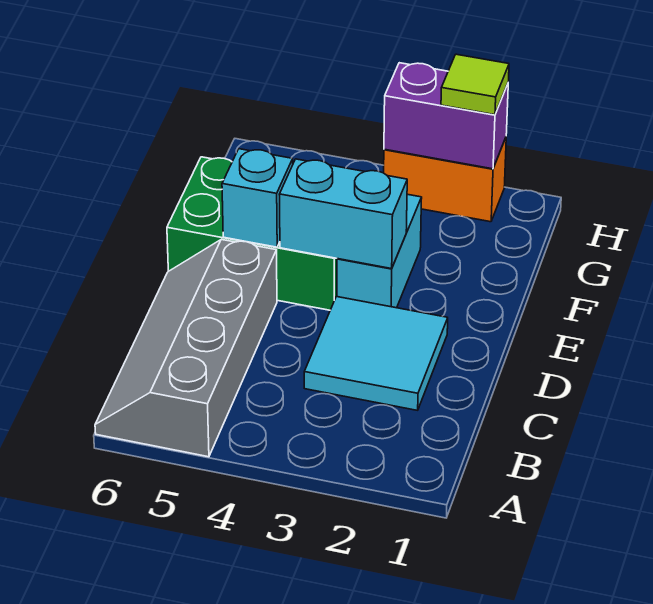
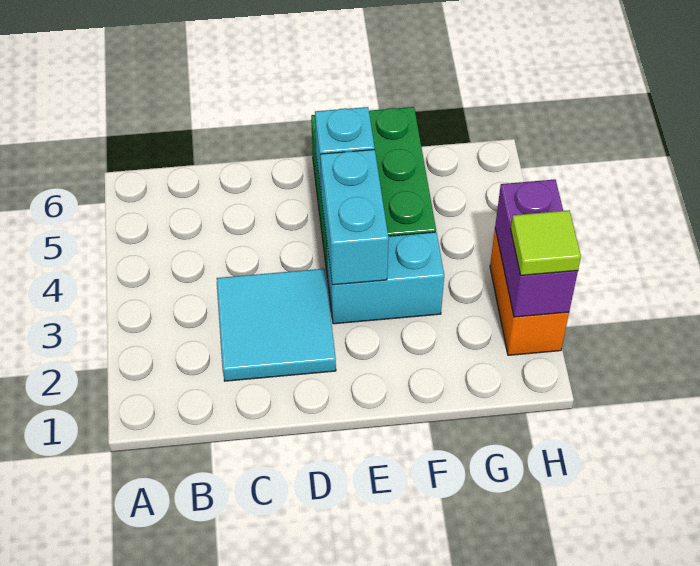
grey 2x4 slope [95,239,277,457] -> none

